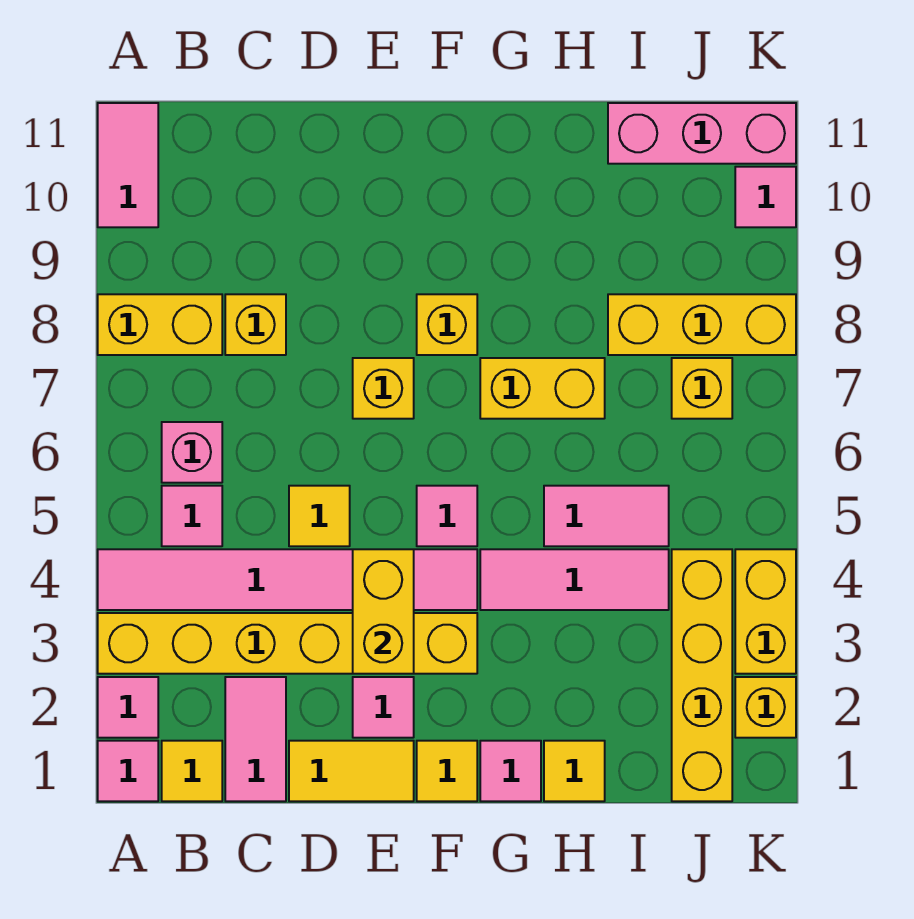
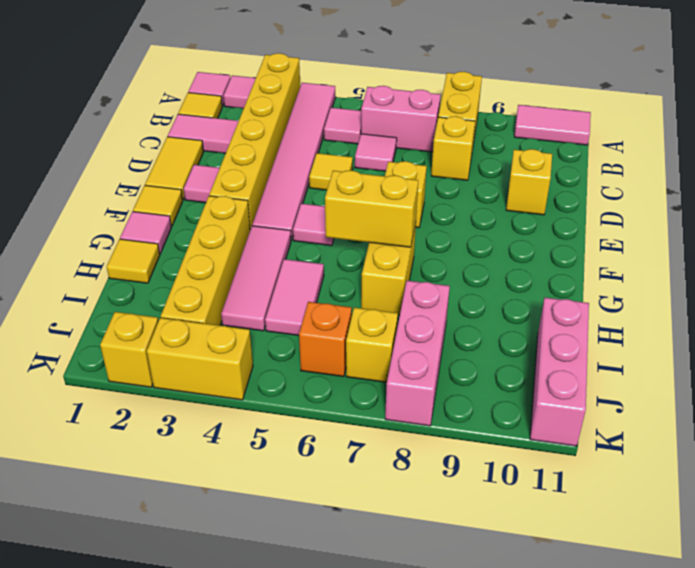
pink 1x1 brick [162,422,222,483] -> pink 1x2 brick [361,86,441,152]
yellow 1x2 brick [353,549,414,674] -> yellow 1x2 brick moved to [325,170,418,247]
yellow 1x1 brick [417,294,477,355] -> yellow 1x1 brick moved to [506,149,552,215]
yellow 1x3 brick [608,294,796,355] -> pink 1x3 brick [385,281,450,426]
yellow 1x4 brick [672,549,732,801] -> yellow 1x4 brick turned to [161,196,250,325]
none -> orange 1x1 brick [299,302,352,377]
pink 1x1 tile [735,167,796,227] -> pink 1x1 tile moved to [355,134,397,171]

